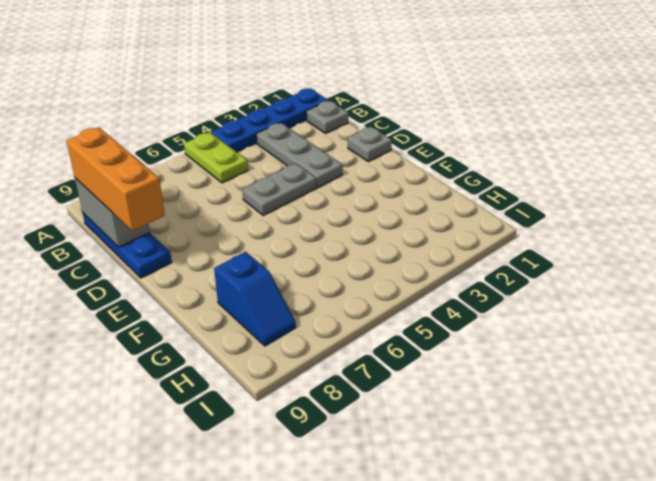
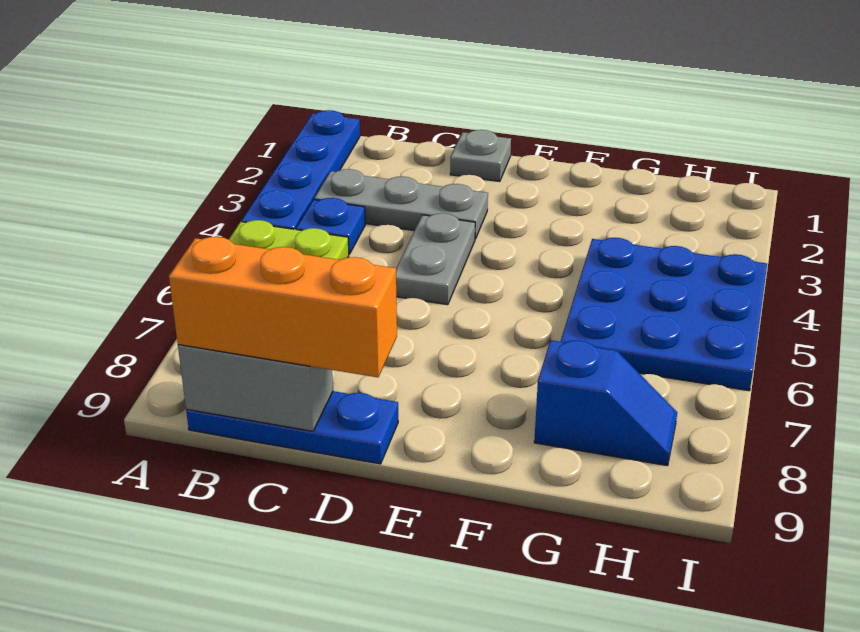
grey 1x1 plate [306,101,349,133] -> none
none -> blue 1x1 plate [296,198,365,254]
none -> blue 3x3 plate [561,238,767,391]

